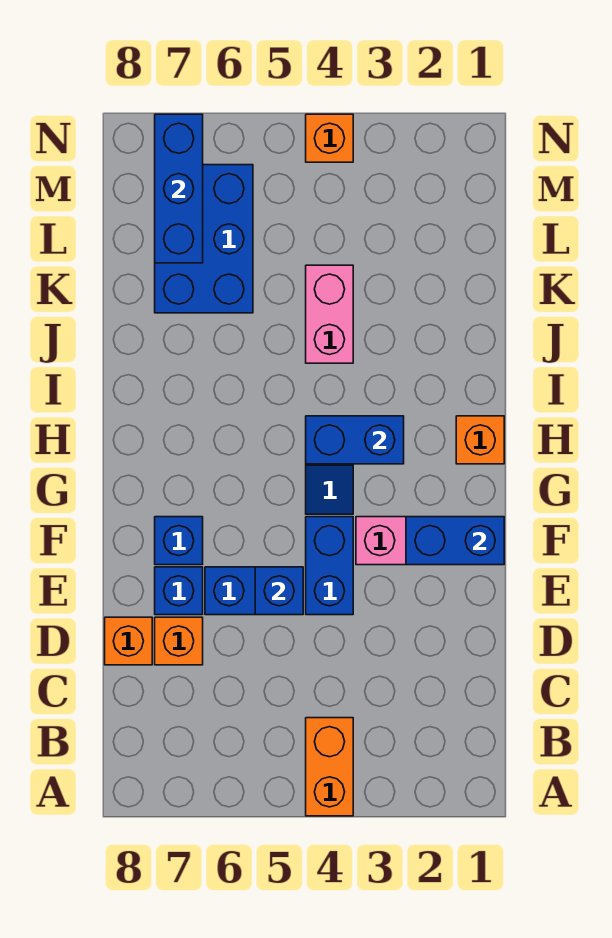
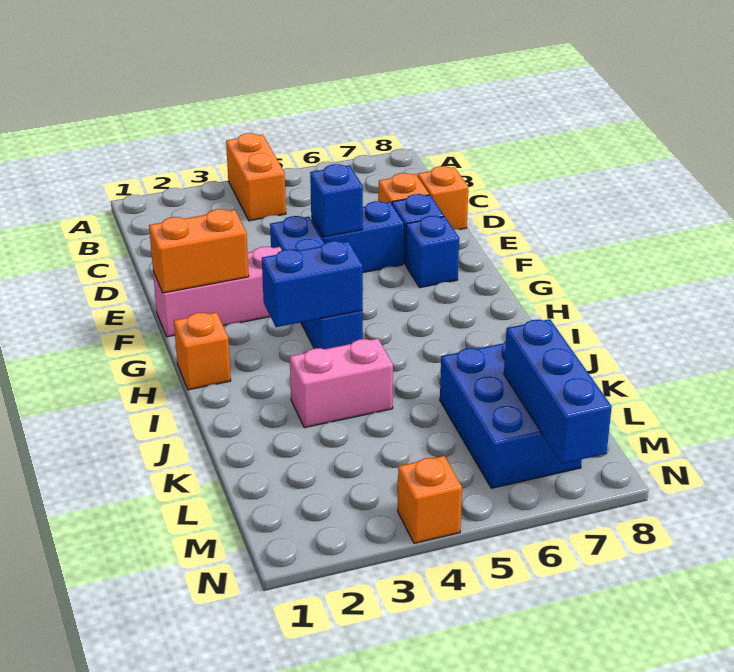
blue 1x2 brick [406,517,504,565] -> orange 1x2 brick [149,209,249,293]
pink 1x2 brick [306,265,353,363] -> pink 1x2 brick turned to [290,338,393,428]

